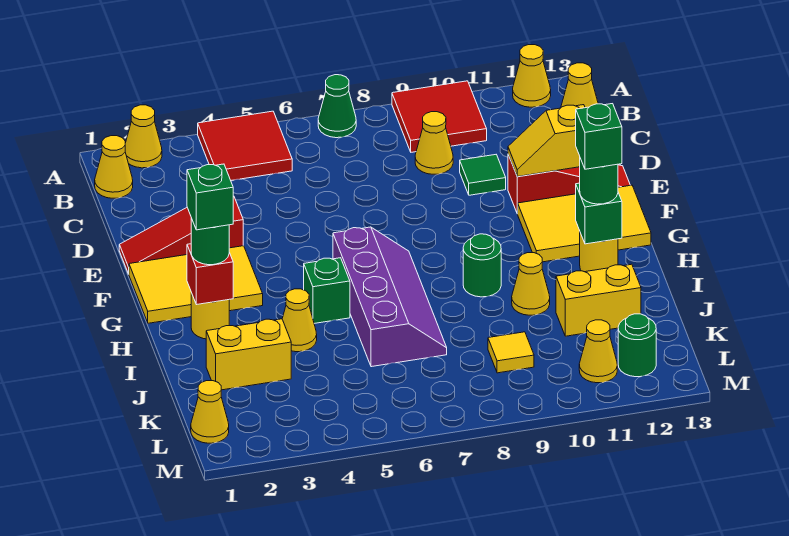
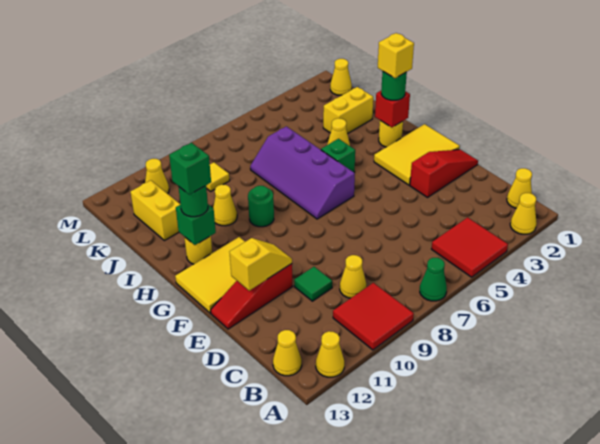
green 1x1 brick [187,164,233,230] -> yellow 1x1 brick [378,33,414,78]
yellow 1x2 brick [556,264,641,336] -> yellow 1x2 brick turned to [131,180,180,241]
green 1x1 round brick [618,314,656,377] -> none

